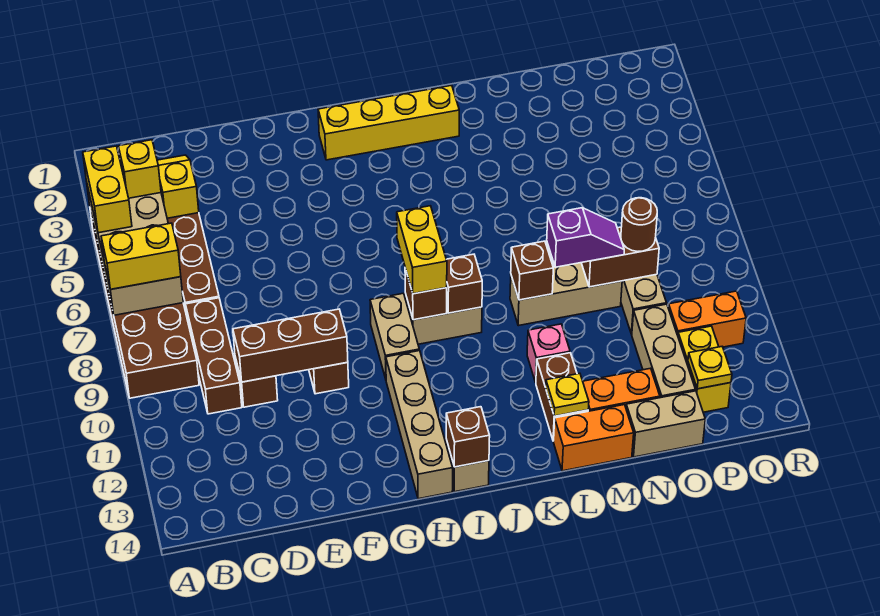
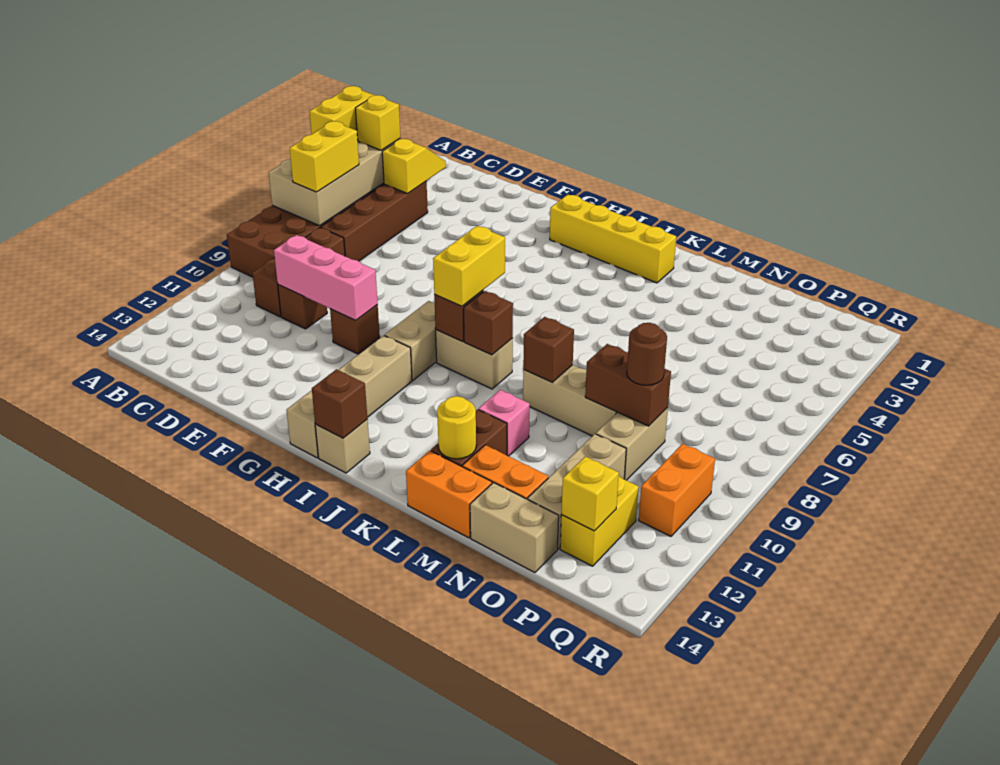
yellow 1x2 brick [101,223,181,289] -> yellow 1x2 brick turned to [290,121,359,192]
brown 1x3 brick [233,309,348,382] -> pink 1x3 brick [274,235,378,320]
yellow 1x1 plate [546,373,589,416] -> yellow 1x1 round brick [437,396,476,459]
purple 1x2 slope [547,208,624,267] -> none
orange 1x2 brick [668,291,746,347] -> orange 1x2 brick turned to [639,444,715,536]
yellow 1x1 plate [688,347,732,389] -> yellow 1x1 brick [562,456,619,531]

